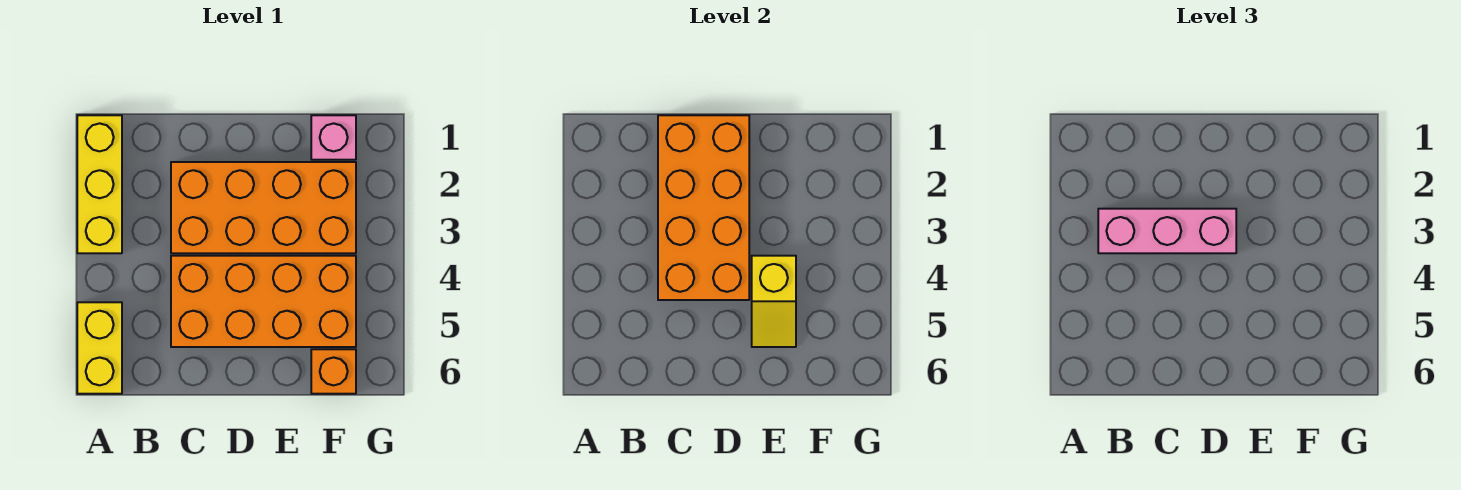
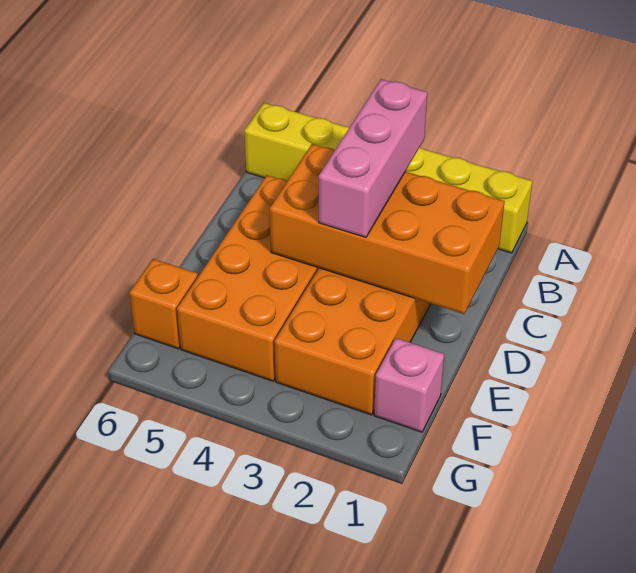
yellow 1x2 slope [752,256,796,347] -> none

